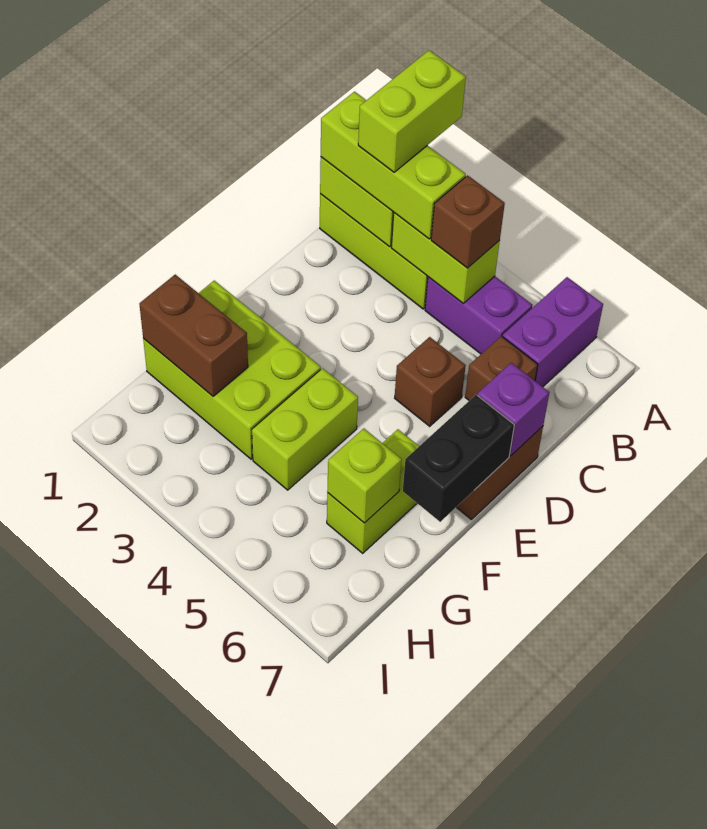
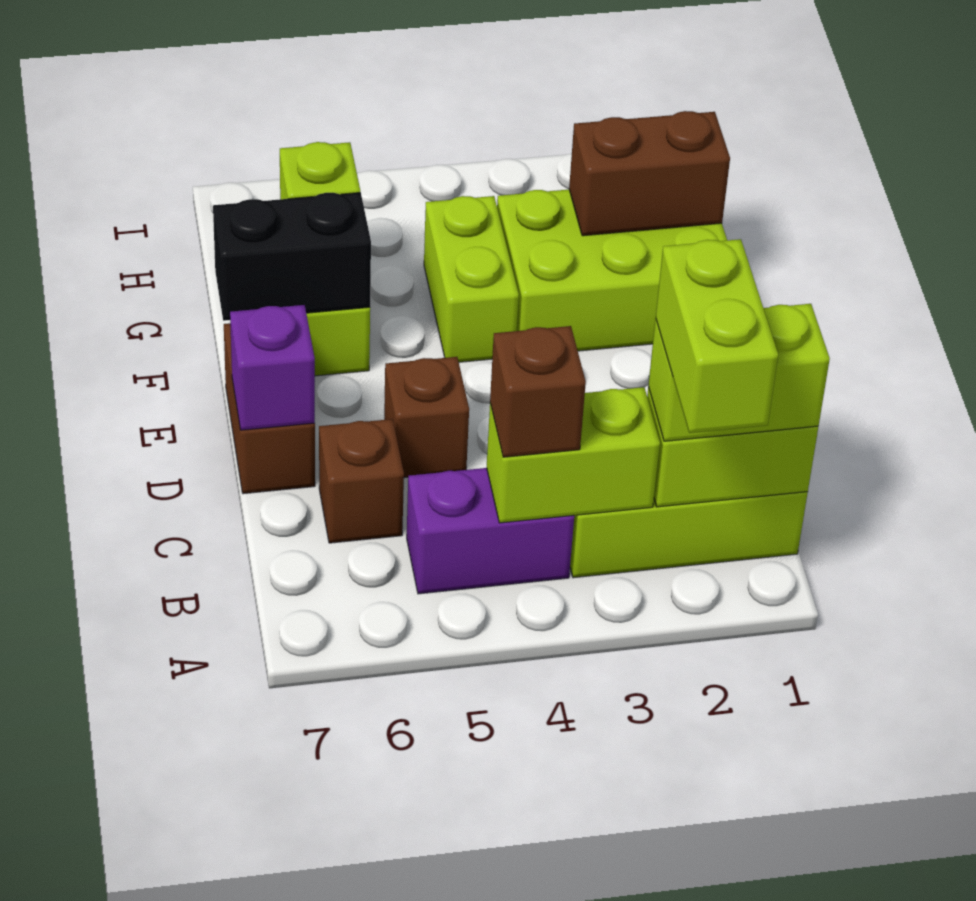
purple 1x2 brick [503,277,603,387] -> none
lime 1x3 brick [321,92,466,239] -> lime 1x2 brick [648,304,830,441]
black 1x2 brick [403,395,514,522] -> black 1x2 brick turned to [213,192,371,321]

